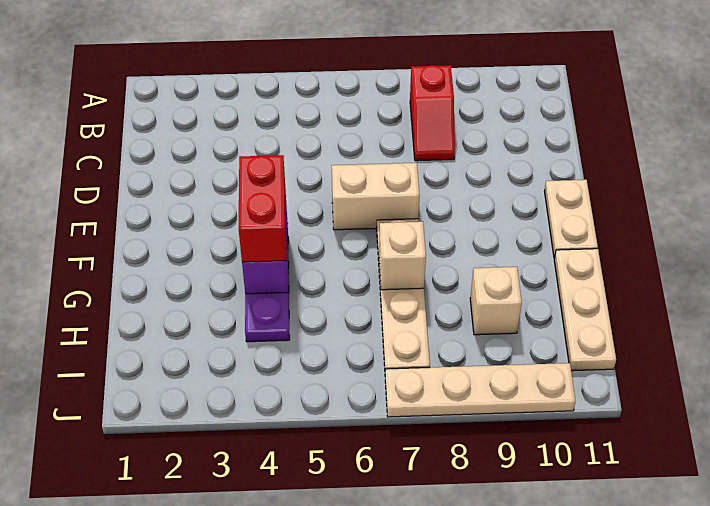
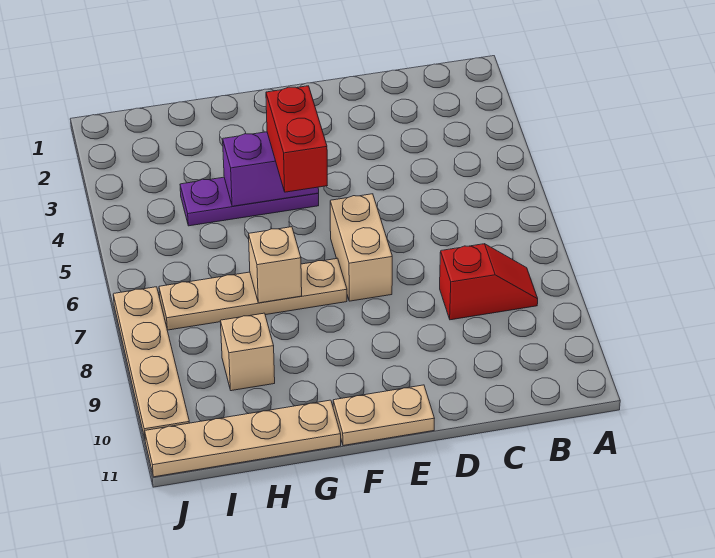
red 1x2 slope [410,65,455,161] -> red 1x2 slope turned to [440,244,538,320]
red 1x2 brick [239,155,286,262] -> red 1x2 brick turned to [266,86,327,192]
tan 1x3 plate [554,249,616,371] -> tan 1x4 plate [145,400,341,477]

